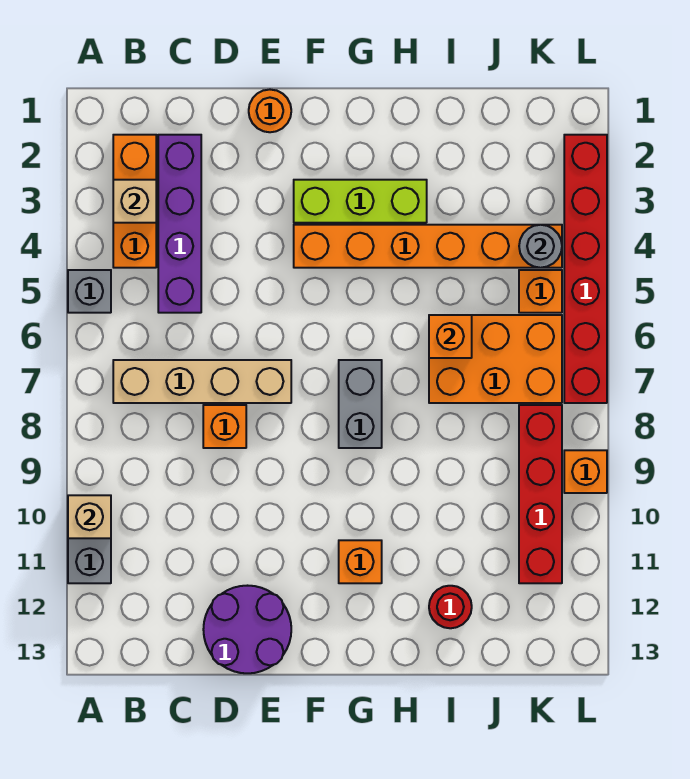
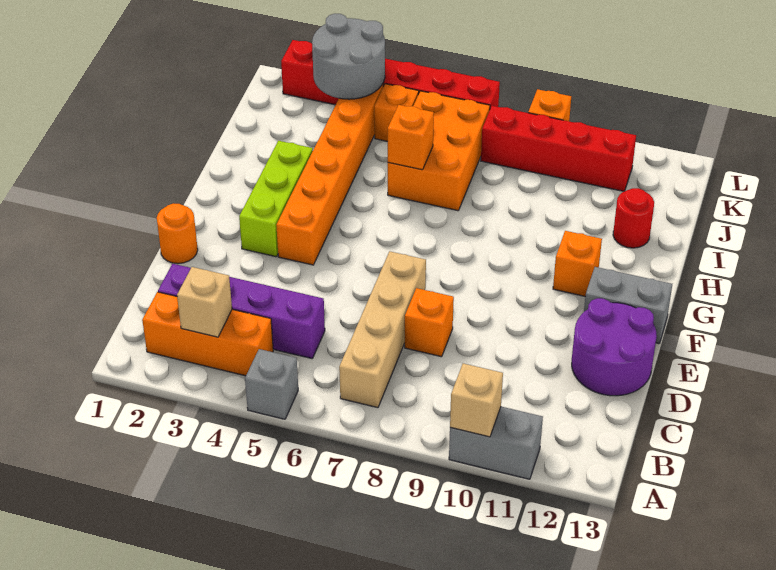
grey 1x2 brick [339,360,382,448] -> grey 1x2 brick moved to [584,267,672,344]
grey 1x1 round brick [519,225,562,268] -> grey 2x2 round brick [312,14,385,99]

